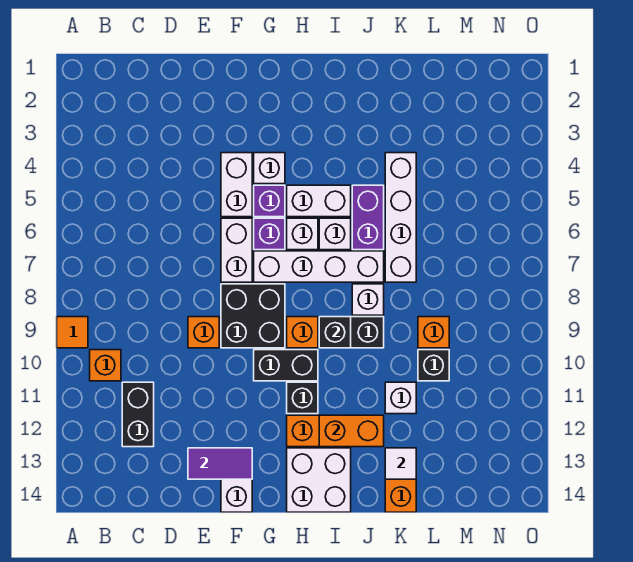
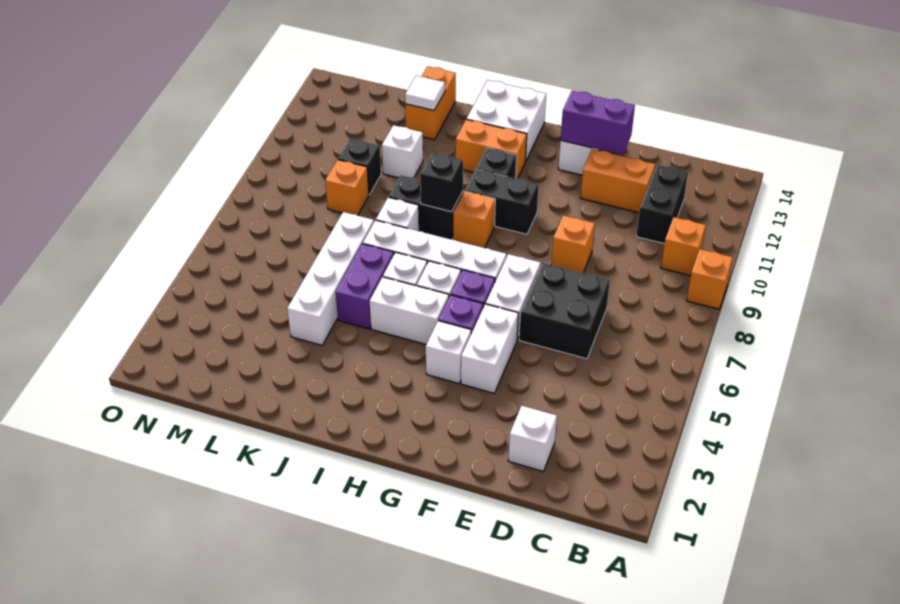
orange 1x1 tile [57,317,88,348] -> orange 1x1 brick [687,249,733,309]
none -> white 1x1 brick [508,406,557,471]
purple 1x2 tile [188,448,252,479] -> purple 1x2 brick [561,91,635,155]
black 2x2 brick [221,284,285,348] -> black 2x2 brick moved to [519,263,610,359]
orange 1x2 brick [319,415,384,447] -> orange 1x2 brick moved to [581,149,655,213]

